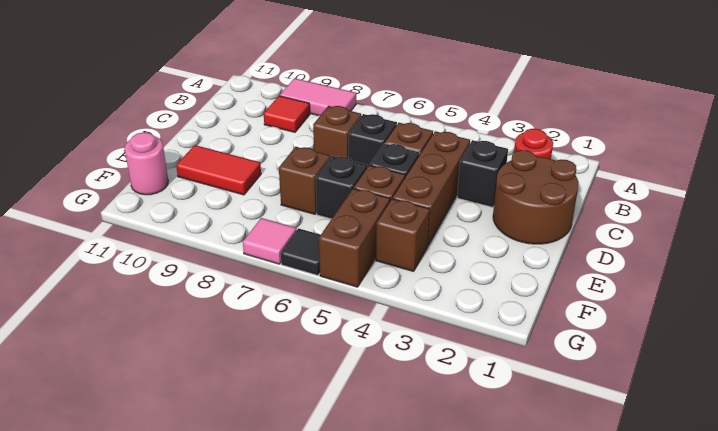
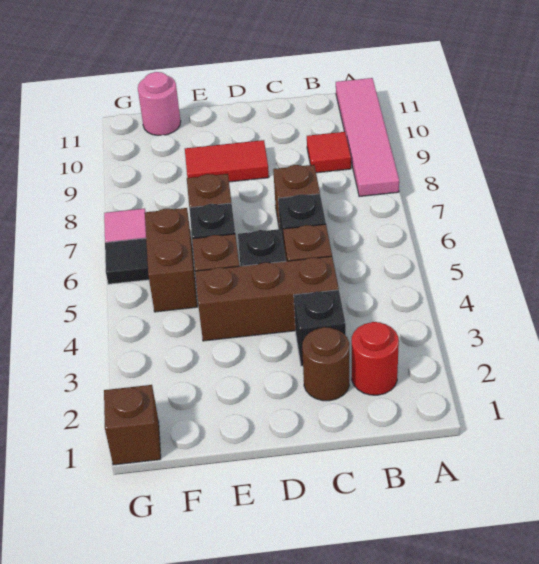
pink 1x2 tile [280,78,356,116] -> pink 1x4 tile [336,78,399,197]
brown 2x2 round brick [493,150,578,244] -> brown 1x1 round brick [302,327,349,401]
red 1x2 tile [176,145,261,195] -> red 1x2 tile turned to [185,140,269,182]
brown 1x1 brick [376,199,430,271] -> brown 1x1 brick moved to [104,385,161,465]
brown 1x2 brick [319,188,390,287] -> brown 1x2 brick turned to [145,208,197,312]

